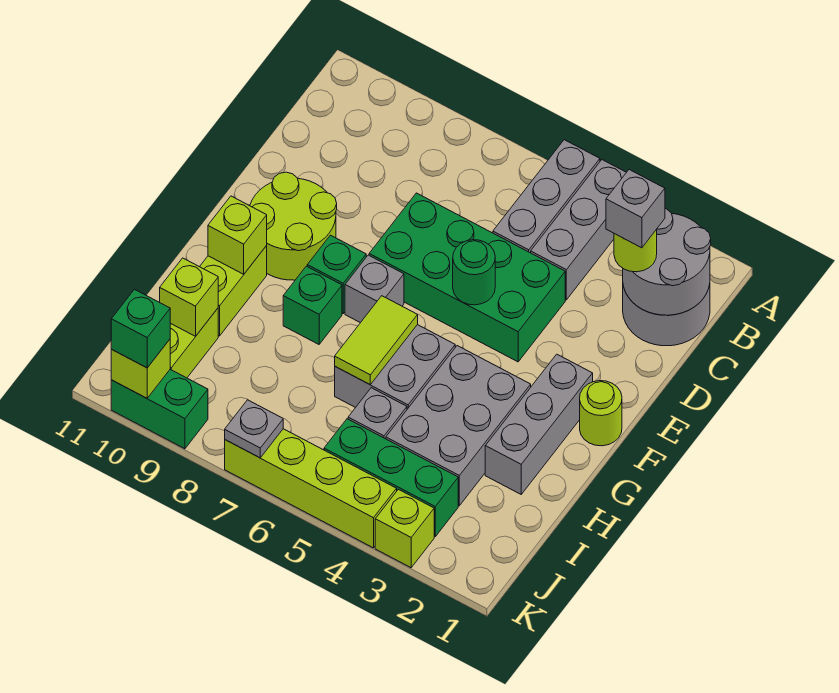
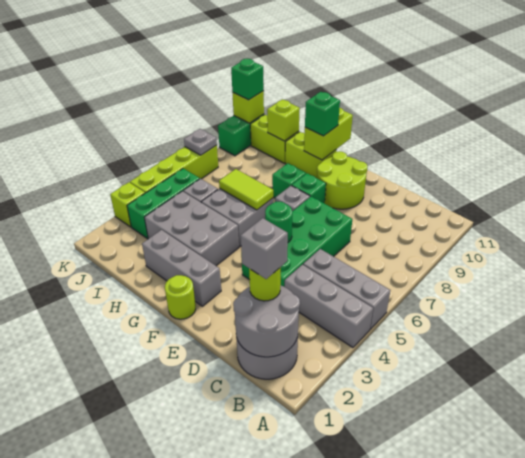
lime 1x1 brick [208,196,267,274] -> lime 1x2 brick [304,108,353,160]
none -> green 1x1 brick [305,92,340,136]

